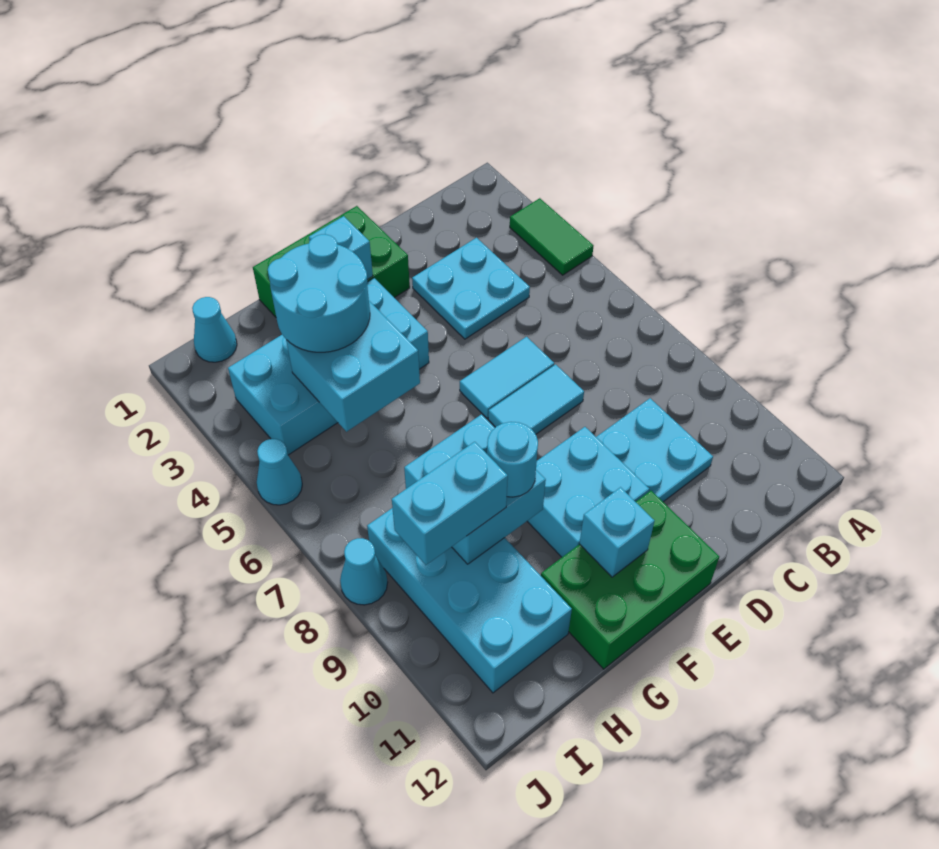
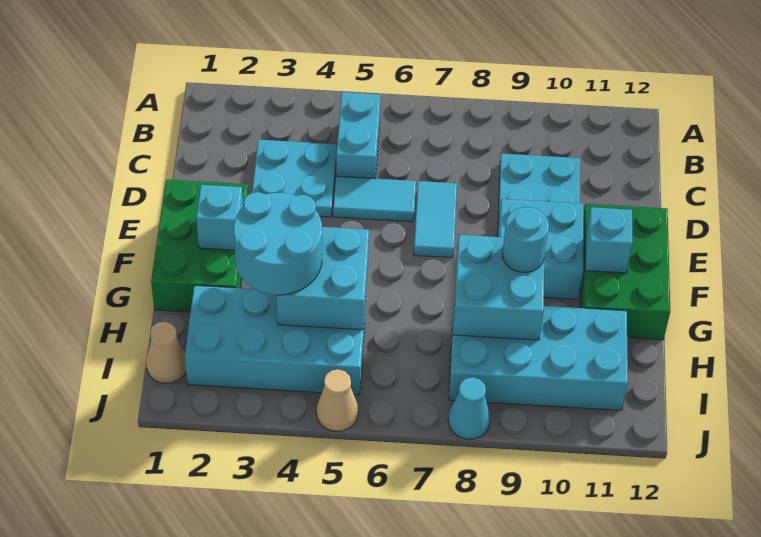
green 1x2 tile [510,198,593,275] -> none
cyan 1x2 tile [460,337,554,418] -> cyan 1x2 tile turned to [333,176,416,222]
cyan 2x4 brick [228,278,429,455] -> cyan 2x4 brick turned to [185,285,366,395]
cyan 1x2 brick [392,442,508,565] -> cyan 1x2 brick moved to [336,92,380,179]
cyan 1x1 cone [192,297,237,362] -> tan 1x1 cone [146,322,186,383]
cyan 1x1 cone [257,439,302,505] -> tan 1x1 cone [316,369,358,431]

